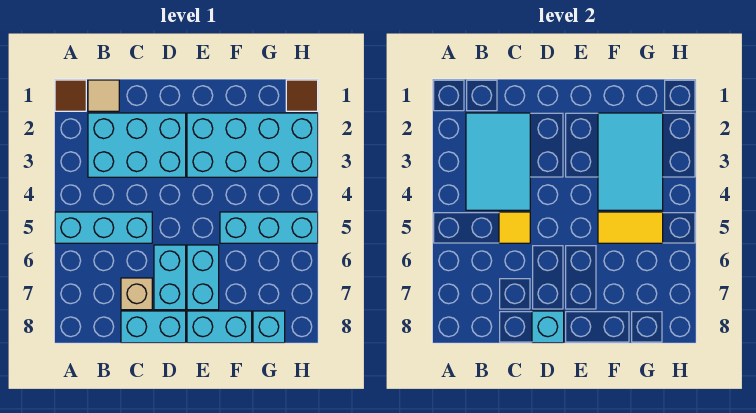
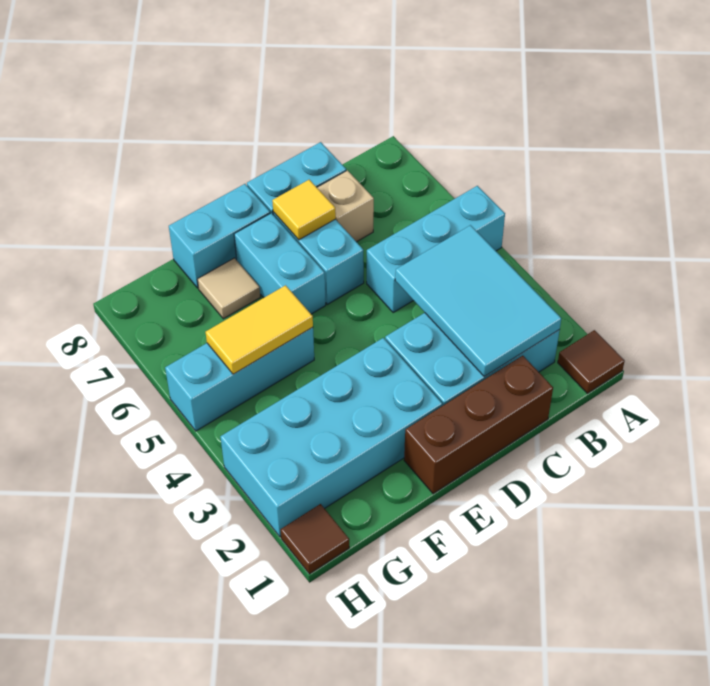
tan 1x1 tile [88,80,119,111] -> tan 1x1 tile moved to [197,258,260,319]
none -> brown 1x3 brick [404,356,553,494]
yellow 1x1 tile [499,212,530,243] -> yellow 1x1 tile moved to [272,180,336,240]
cyan 1x1 brick [532,311,564,343] -> none
cyan 2x3 tile [598,113,663,210] -> none
cyan 1x1 brick [253,311,285,343] -> none

